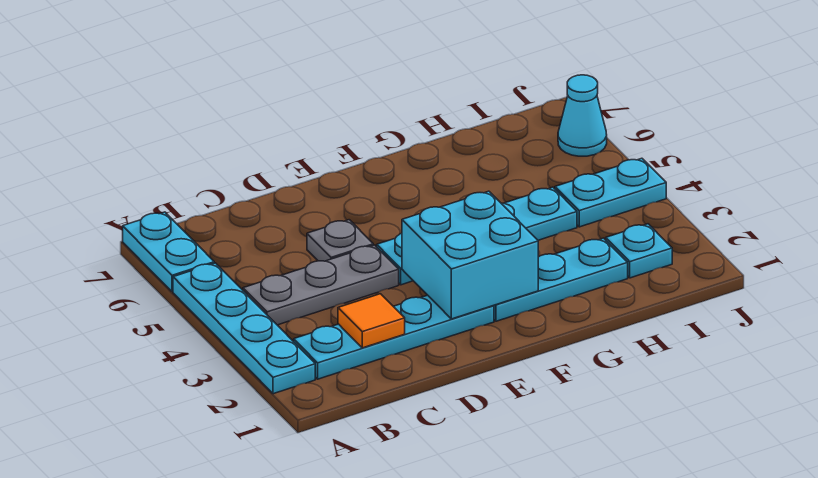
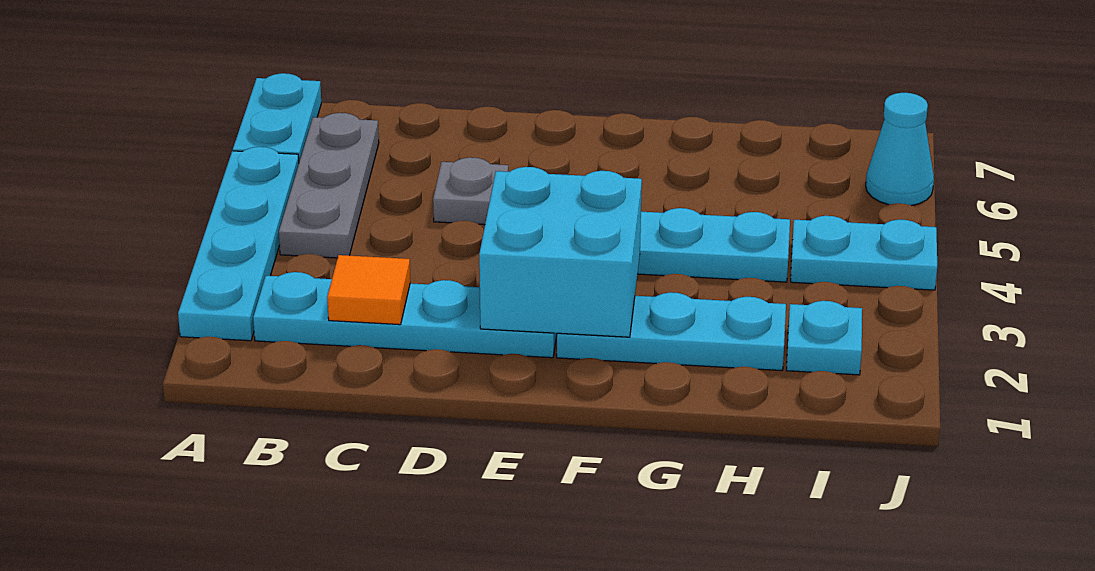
grey 1x3 plate [243,245,399,325] -> grey 1x3 plate turned to [279,113,379,258]

